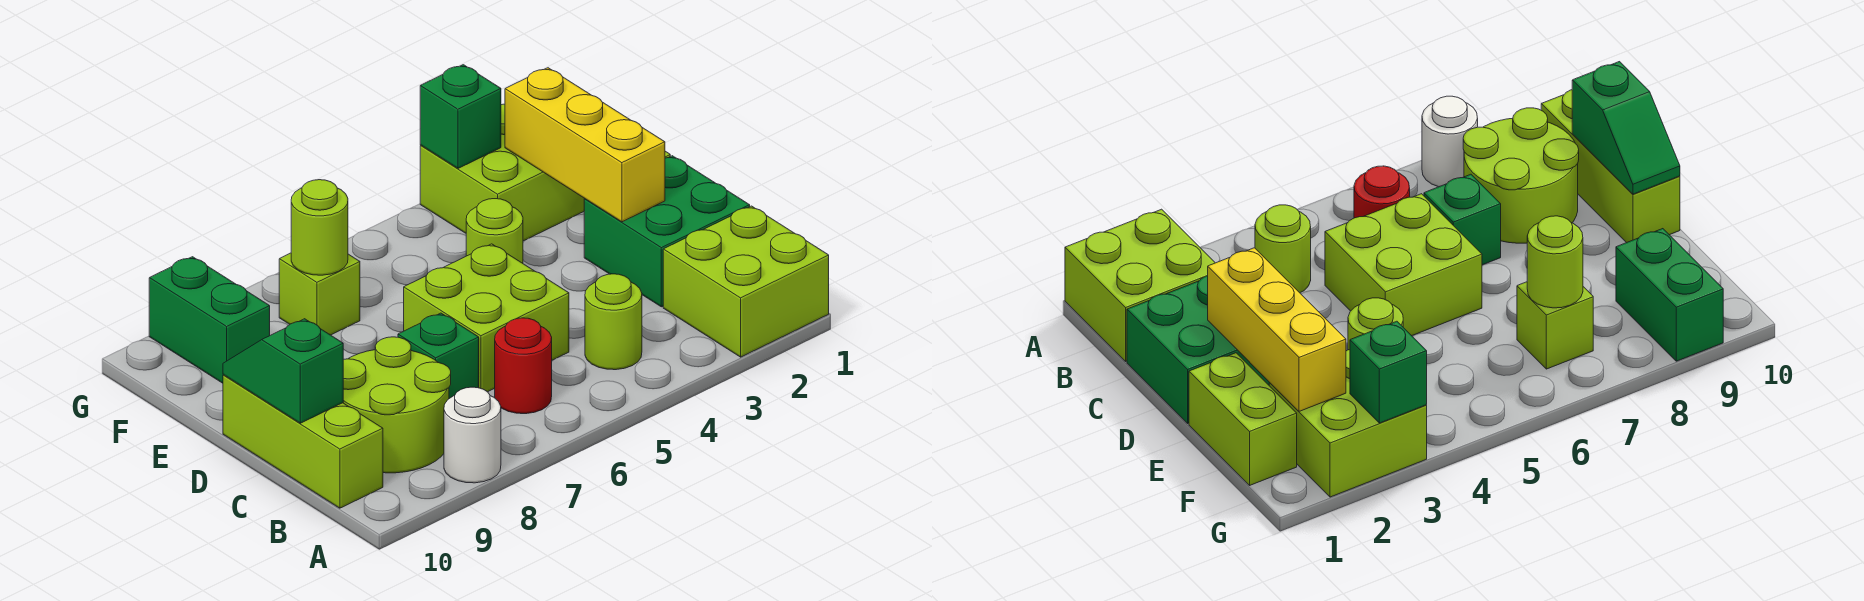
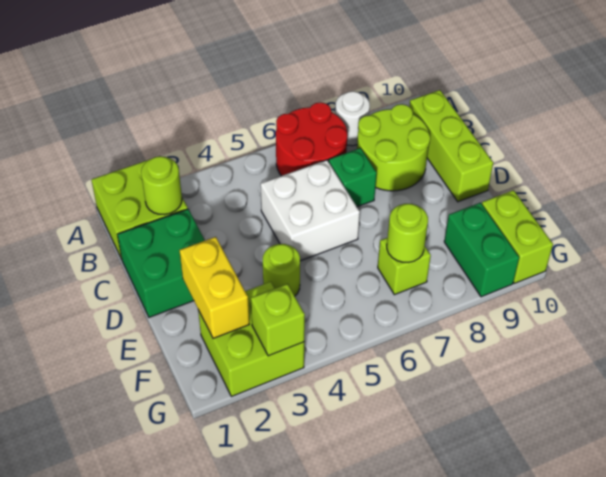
lime 1x1 round brick [585,274,642,370] -> lime 1x1 round brick moved to [141,156,182,215]
red 1x1 round brick [495,318,552,414] -> red 2x2 round brick [276,102,347,176]
lime 2x2 brick [404,244,569,392] -> white 2x2 brick [261,160,360,261]
green 1x2 slope [223,319,343,423] -> none
yellow 1x3 brick [505,68,665,222] -> yellow 1x2 brick [180,237,249,338]
lime 1x2 brick [1189,353,1297,485] -> lime 1x2 brick moved to [482,190,553,283]
green 1x1 brick [420,65,501,168] -> lime 1x1 brick [251,284,305,356]

